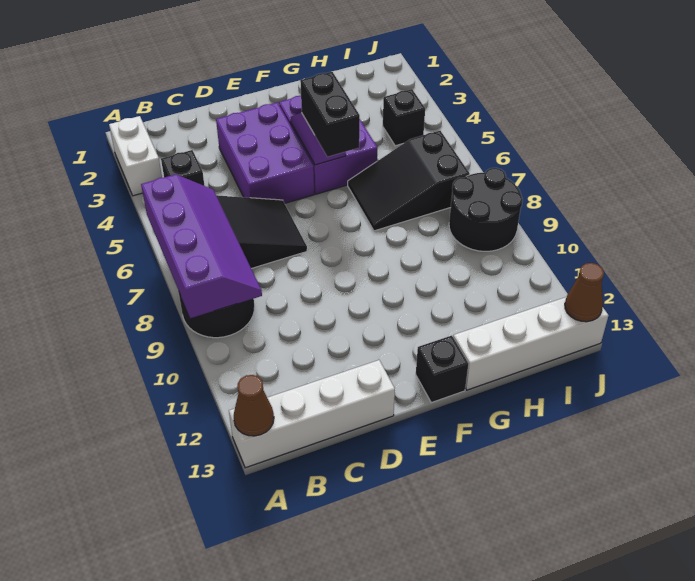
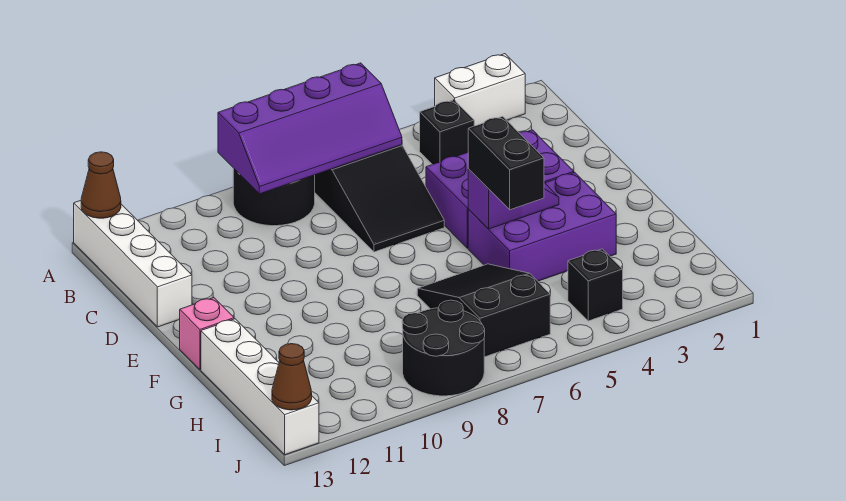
black 1x2 brick [300,72,360,157] -> black 1x2 brick turned to [468,116,544,210]
black 1x1 brick [416,336,468,403] -> pink 1x1 brick [180,297,234,369]

